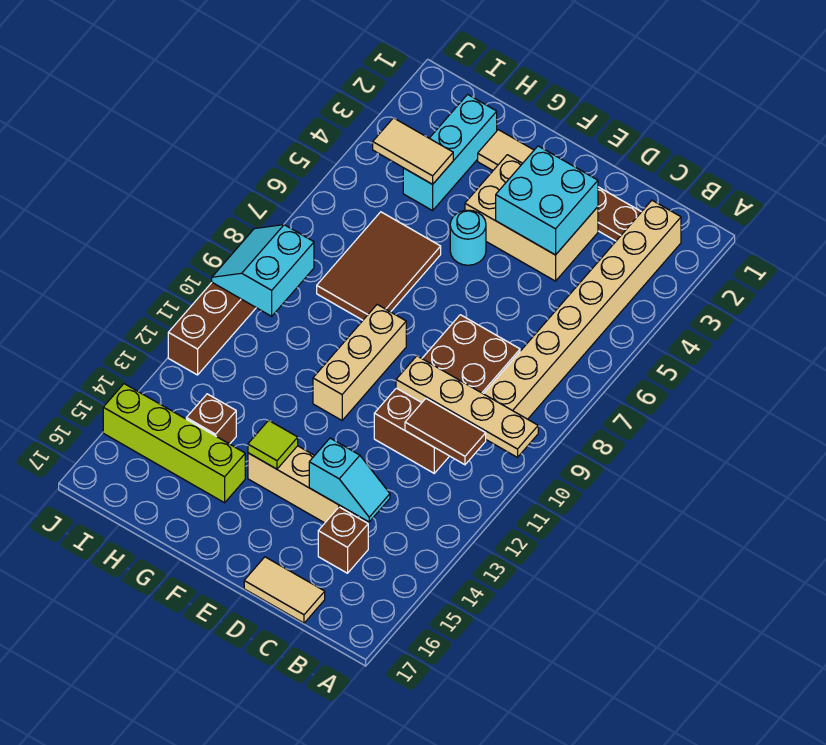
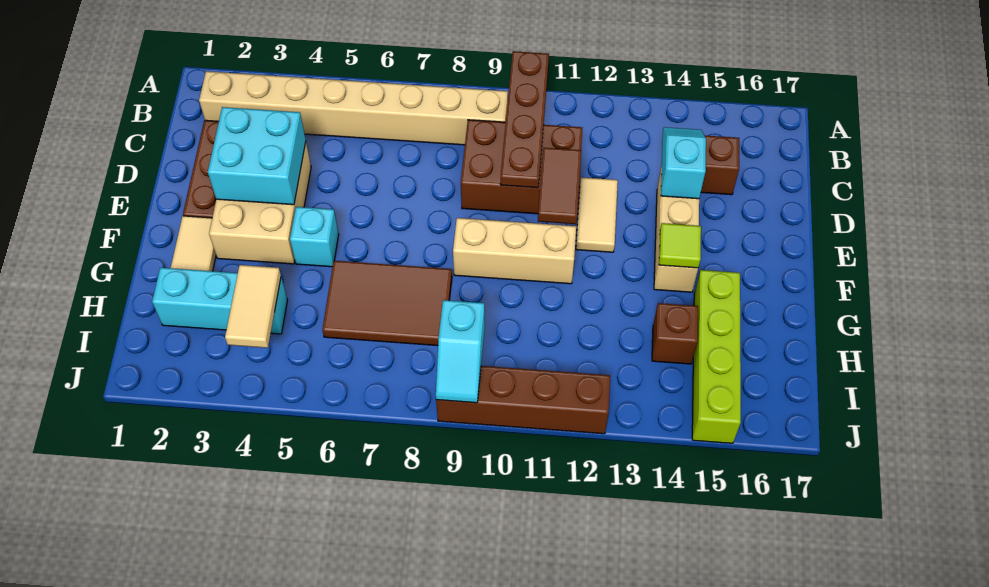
tan 1x4 plate [396,356,538,457] -> brown 1x4 plate [500,51,549,188]
brown 1x2 tile [405,399,486,465] -> brown 1x2 tile moved to [538,148,581,224]
brown 2x4 brick [374,315,520,473] -> brown 2x3 brick [461,120,582,214]
tan 1x2 tile [244,557,325,623] -> tan 1x2 tile moved to [576,177,618,252]
cyan 1x1 round brick [450,210,486,265] -> cyan 1x1 brick [290,207,339,267]
cyan 2x2 slope [212,225,314,316] -> cyan 1x2 slope [436,300,485,403]

